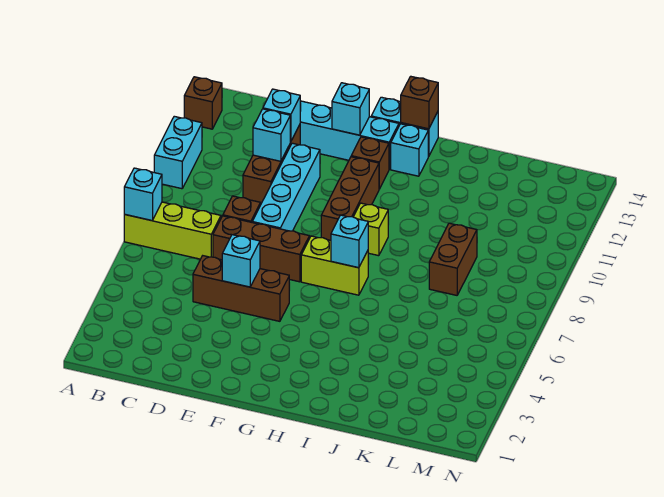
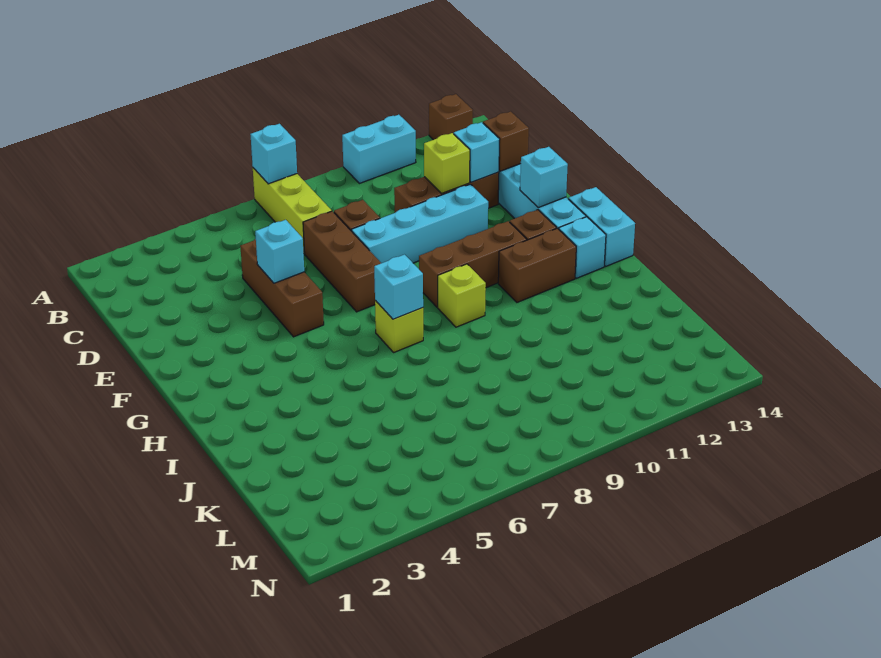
cyan 1x1 brick [253,109,290,161] -> lime 1x1 brick [424,133,470,194]
lime 1x2 brick [301,236,368,295] -> lime 1x1 brick [375,301,423,352]
brown 1x1 brick [401,76,438,129] -> brown 1x1 brick moved to [483,111,529,171]
brown 1x2 brick [429,223,477,295] -> brown 1x2 brick moved to [498,228,576,302]

